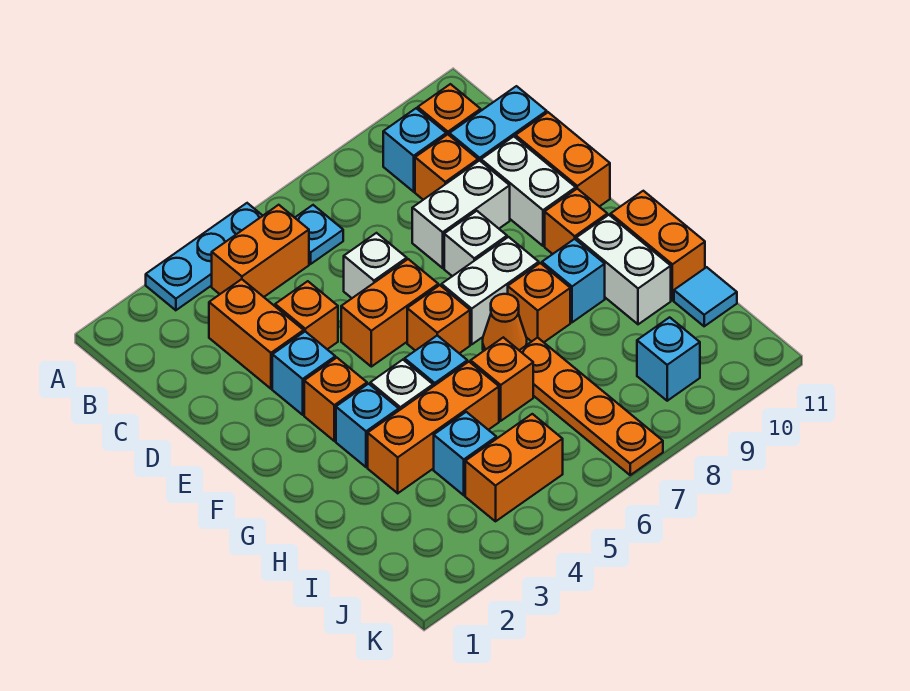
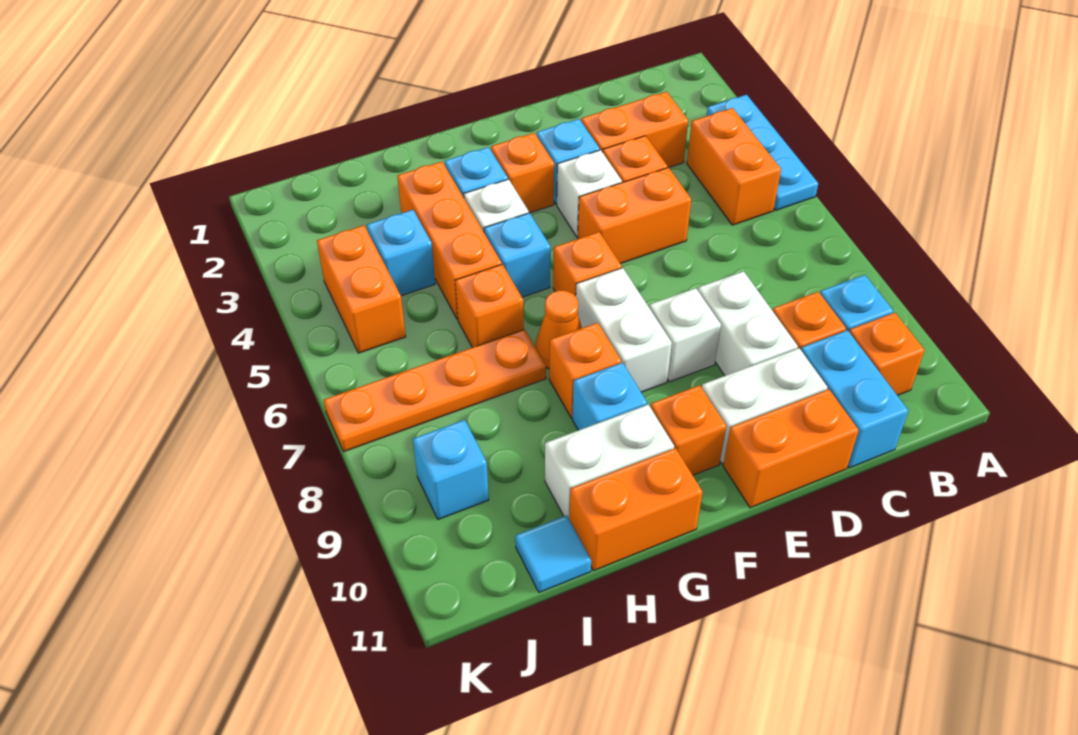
cyan 1x1 plate [295,205,343,264] -> none
white 1x1 brick [344,233,407,298] -> white 1x1 brick moved to [557,150,622,237]
orange 1x2 brick [341,259,438,367] -> orange 1x2 brick turned to [578,168,691,264]

